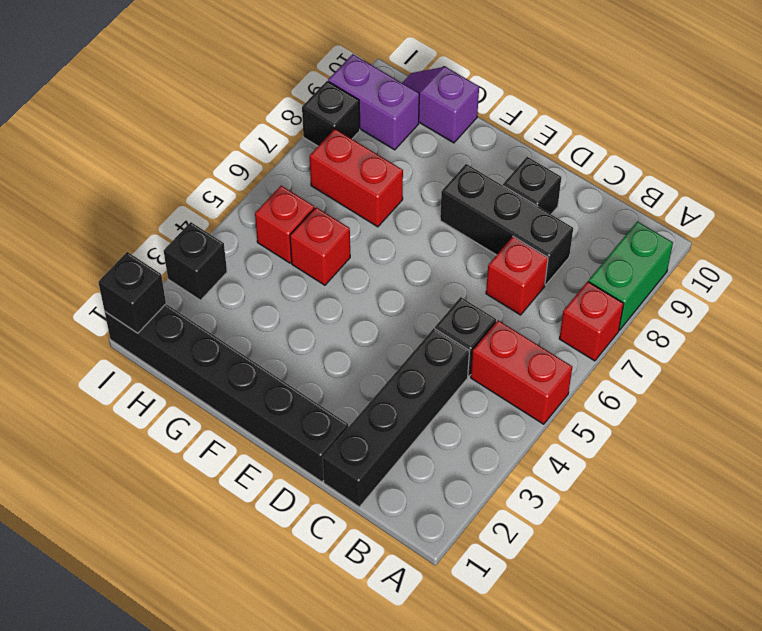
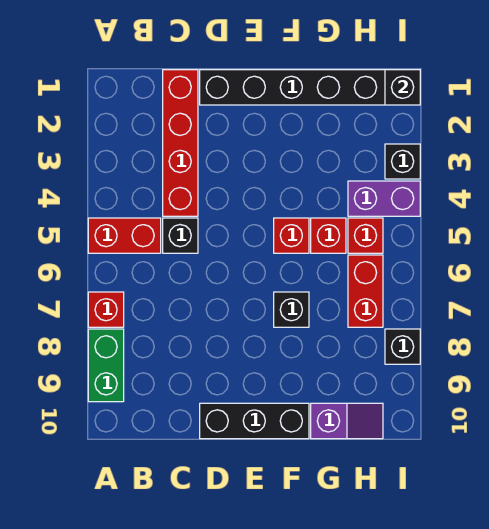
black 1x4 brick [323,328,469,507] -> red 1x4 brick [163,70,198,216]
red 1x1 brick [486,237,548,315] -> red 1x1 brick moved to [274,218,309,253]
black 1x3 brick [440,164,573,285] -> black 1x3 brick moved to [200,403,309,439]
black 1x1 brick [503,157,561,214] -> black 1x1 brick moved to [274,292,309,327]
red 1x2 brick [310,129,403,227] -> red 1x2 brick turned to [348,255,383,327]
purple 1x2 brick [328,54,419,150] -> purple 1x2 brick moved to [348,181,420,216]

